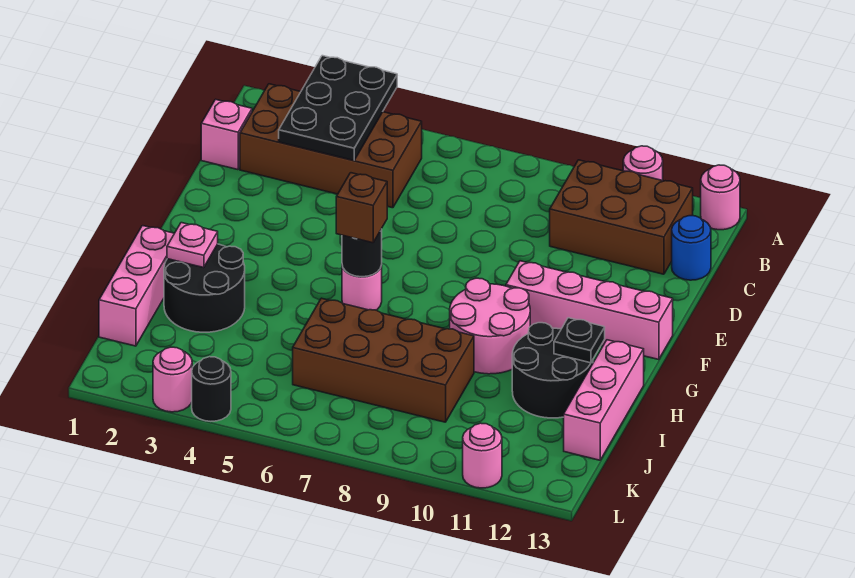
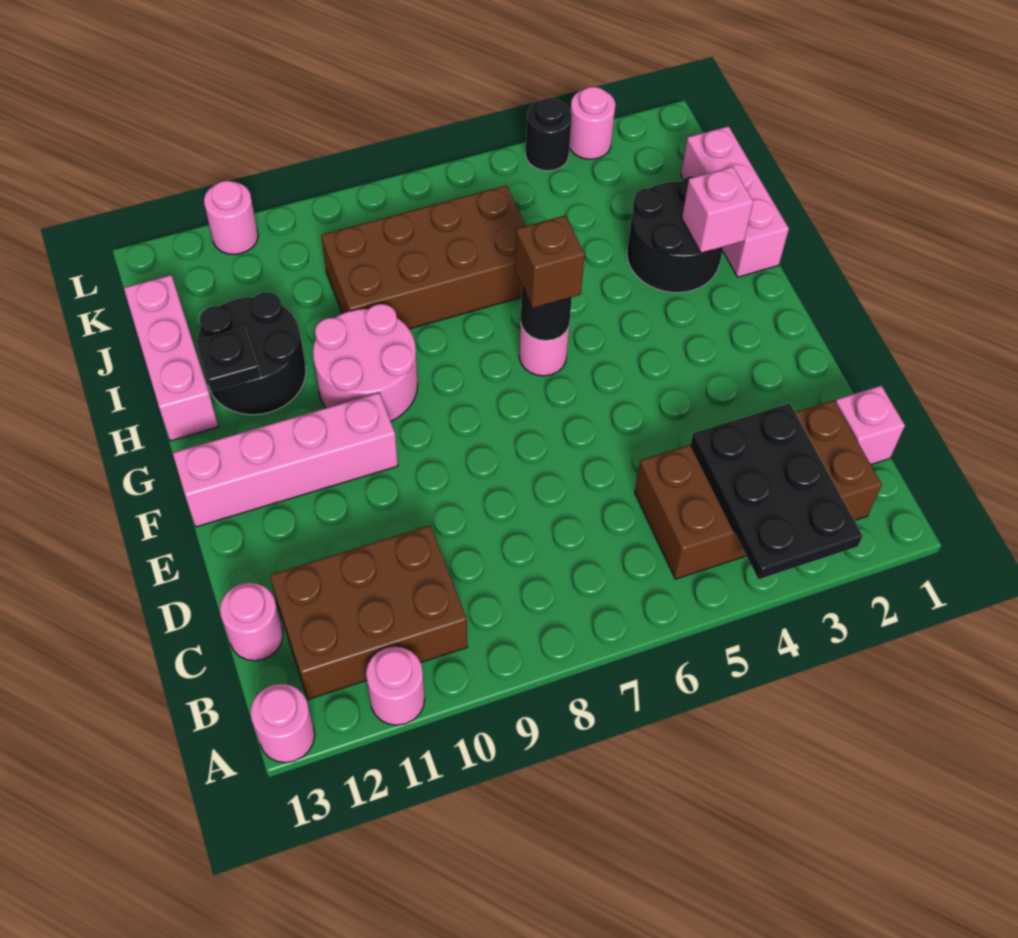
blue 1x1 round brick [672,216,711,280] -> pink 1x1 round brick [220,583,283,661]
pink 1x1 plate [167,223,218,268] -> pink 1x1 brick [682,167,753,253]

